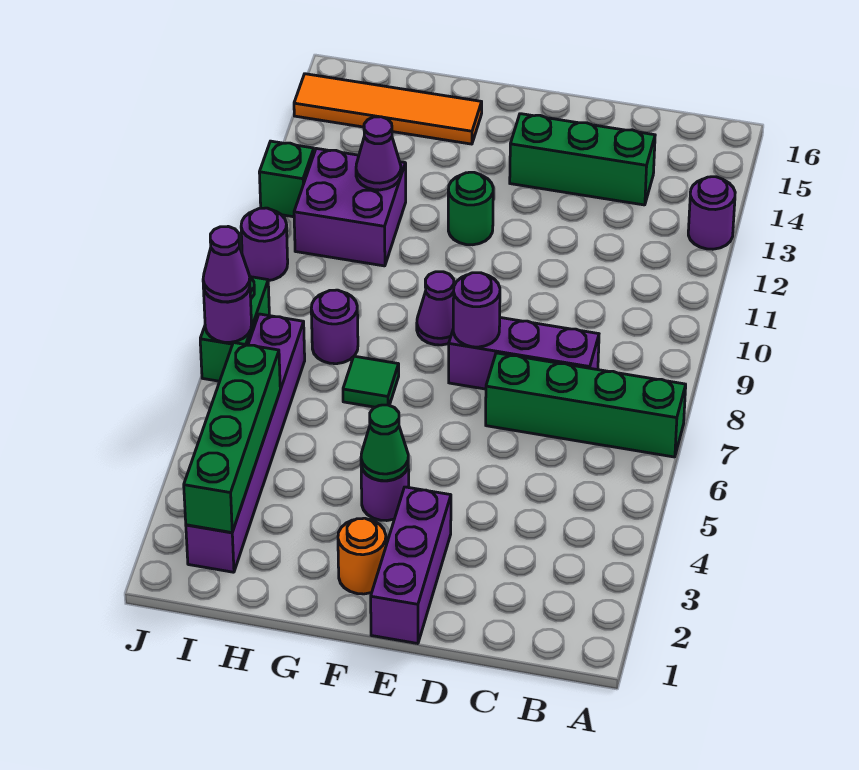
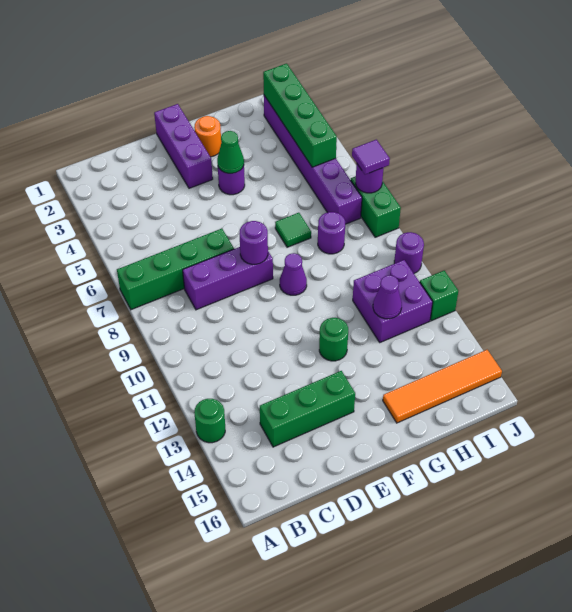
purple 1x1 round brick [688,177,735,249] -> green 1x1 round brick [194,399,225,443]
purple 1x1 cone [203,227,250,302] -> purple 1x1 tile [352,140,390,175]

